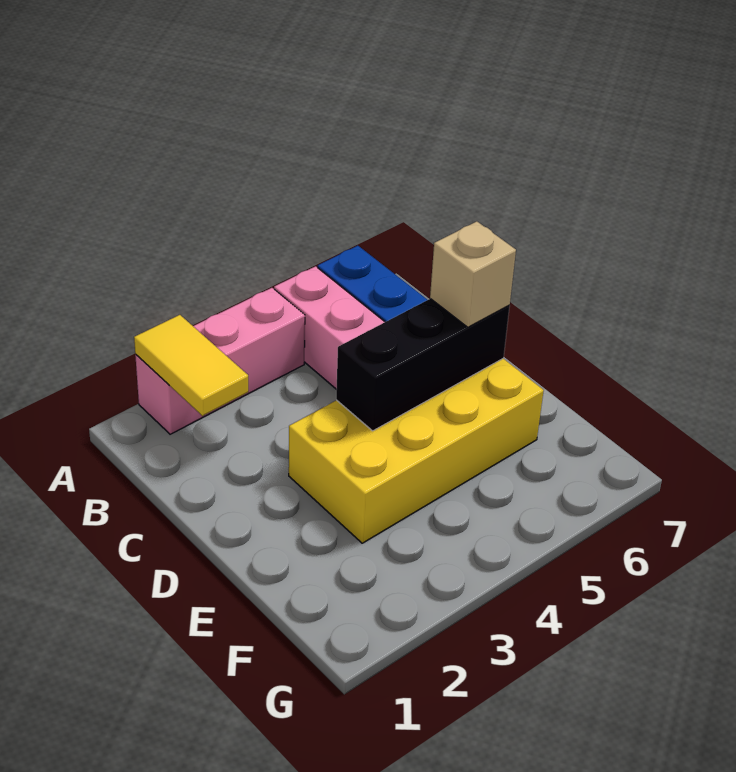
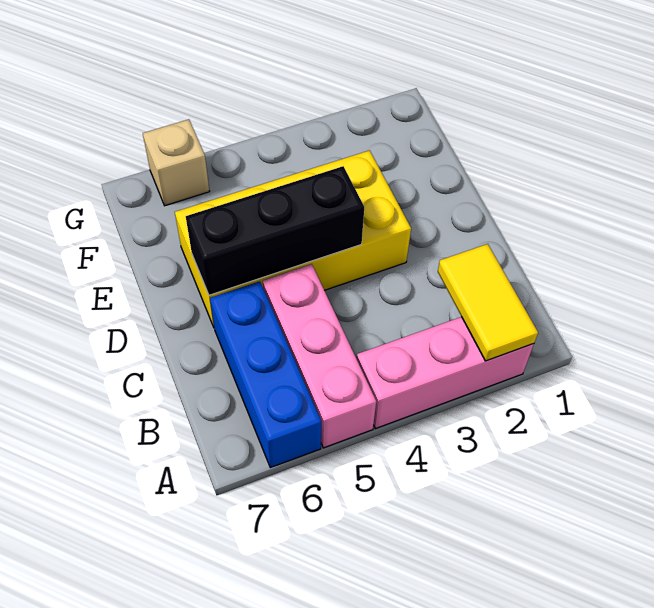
tan 1x1 brick [430,221,516,327] -> tan 1x1 brick moved to [143,119,210,206]

